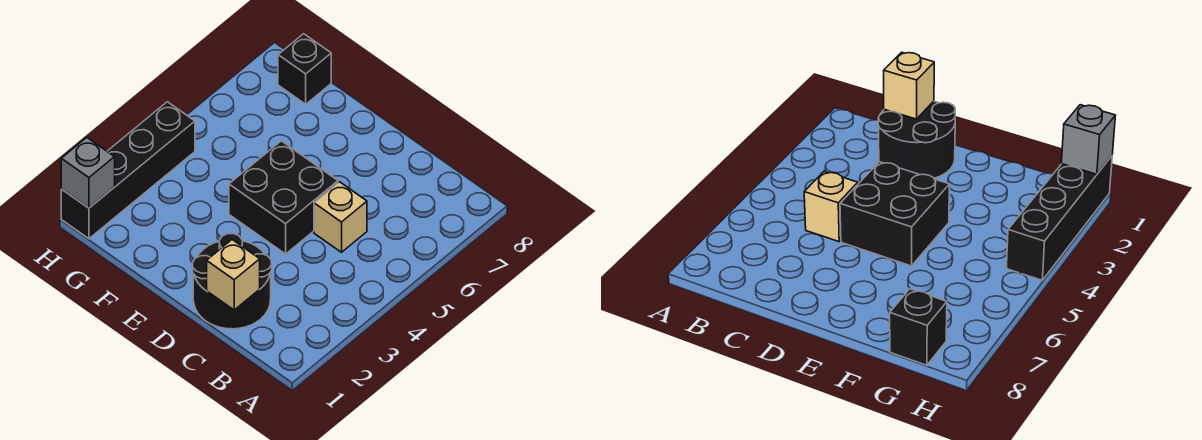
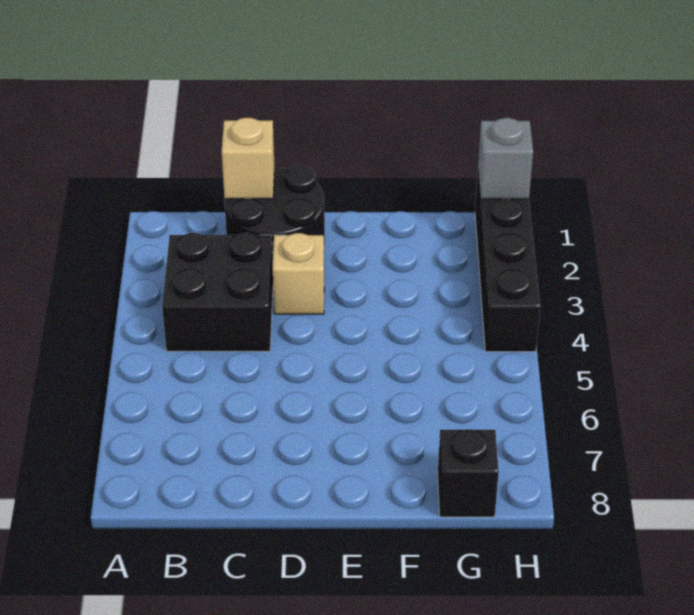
tan 1x1 brick [314,182,367,252] -> tan 1x1 brick moved to [273,233,324,314]
black 2x2 brick [229,141,338,254] -> black 2x2 brick moved to [162,233,273,351]

